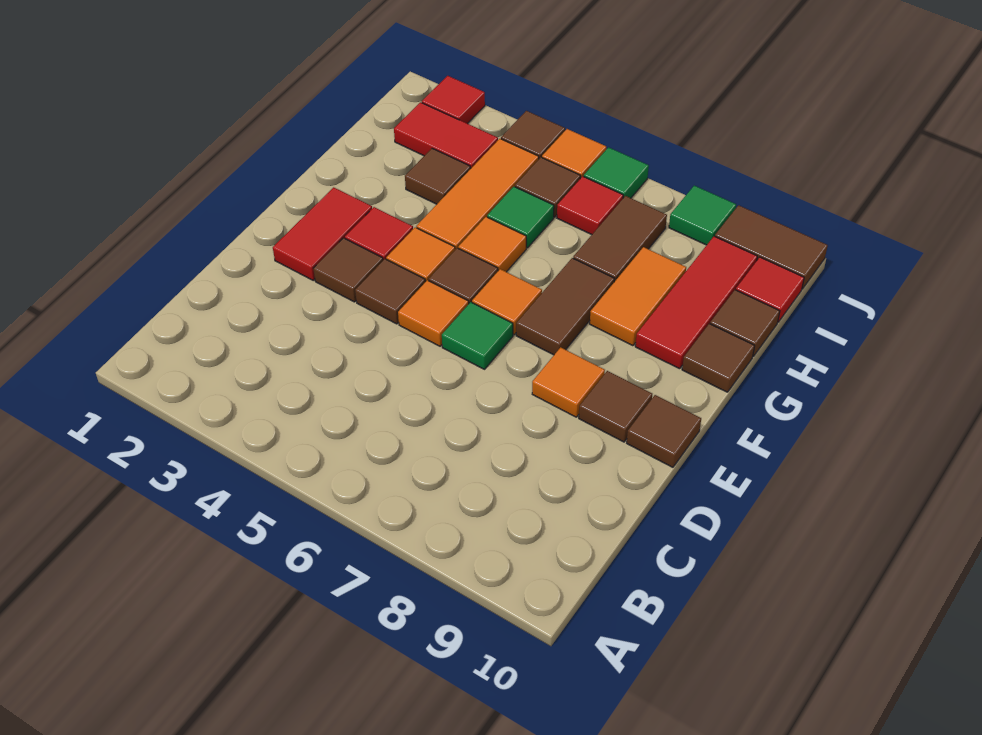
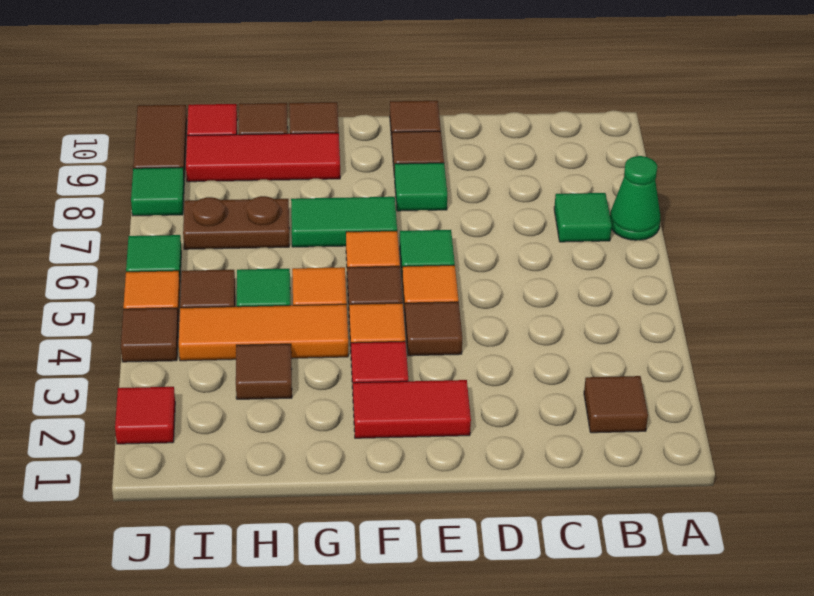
none -> green 1x1 cone [610,156,660,240]
none -> green 1x1 tile [554,193,612,242]
brown 1x1 tile [313,238,383,302] -> brown 1x1 tile moved to [584,376,648,433]
orange 1x1 tile [532,347,605,417] -> green 1x1 tile [395,163,447,211]
brown 1x2 tile [516,258,614,355] -> green 1x2 tile [291,197,397,247]
orange 1x2 tile [590,247,686,346] -> none
brown 1x2 tile [573,196,667,282] -> brown 1x2 plate [183,196,289,249]
red 1x2 tile [394,102,498,168] -> none
red 1x1 tile [557,176,623,235] -> none

